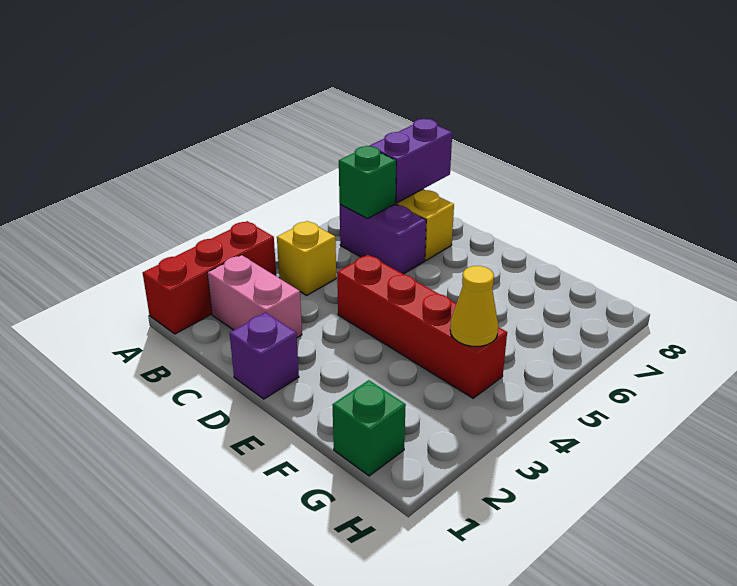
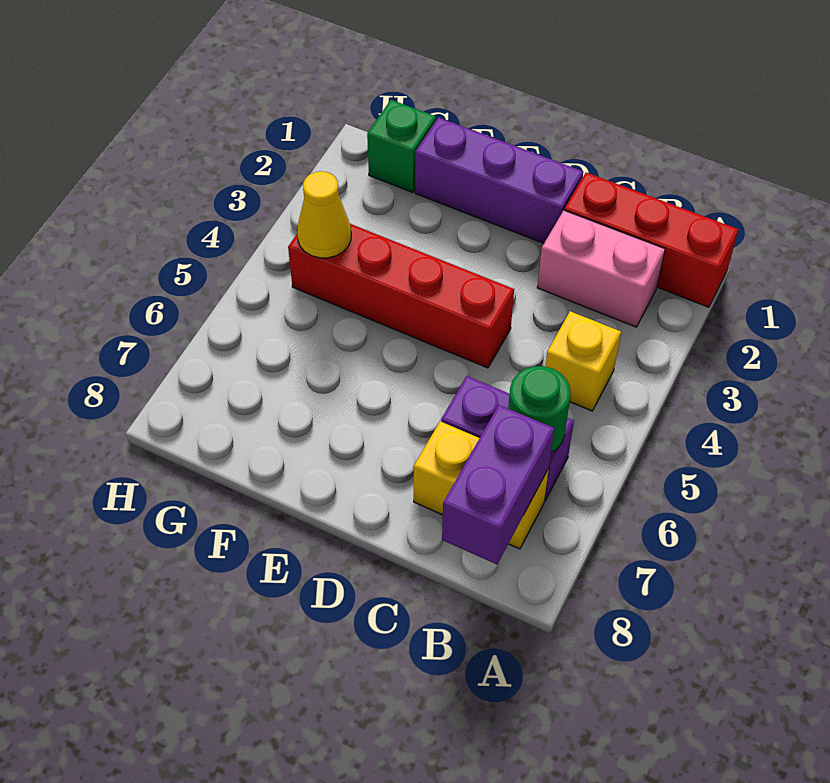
red 1x3 brick [143,221,276,334] -> red 1x3 brick turned to [565,173,738,307]
green 1x1 brick [339,146,396,219] -> green 1x1 round brick [508,366,571,452]
purple 1x1 brick [230,313,299,399] -> purple 1x3 brick [415,117,583,243]

